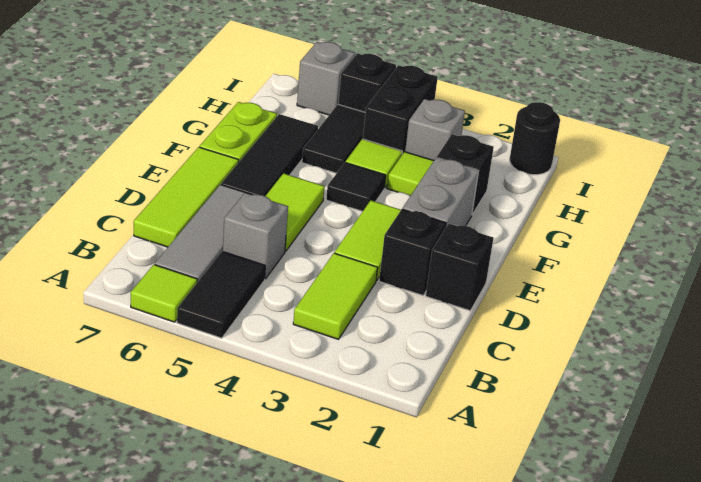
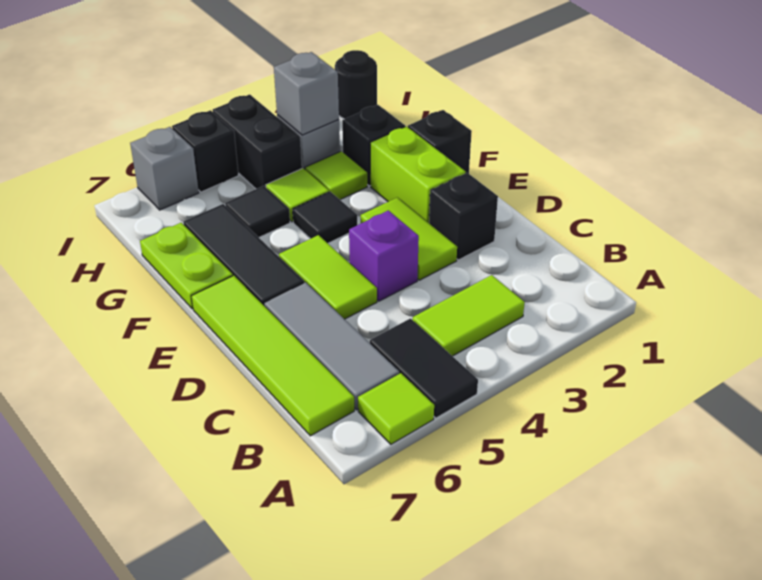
lime 1x2 tile [293,253,378,339] -> lime 1x2 tile turned to [412,275,525,356]
grey 1x1 brick [223,193,288,279] -> grey 1x1 brick moved to [274,52,339,135]
lime 1x3 tile [134,147,239,247] -> lime 1x4 tile [191,276,354,436]
black 1x1 brick [426,224,493,311] -> black 1x1 brick moved to [408,110,472,174]
none -> purple 1x1 brick [349,210,419,301]
grey 1x2 brick [403,158,478,226] -> lime 1x2 brick [370,126,465,223]
black 1x2 tile [302,105,365,173] -> black 1x1 tile [225,186,290,237]

